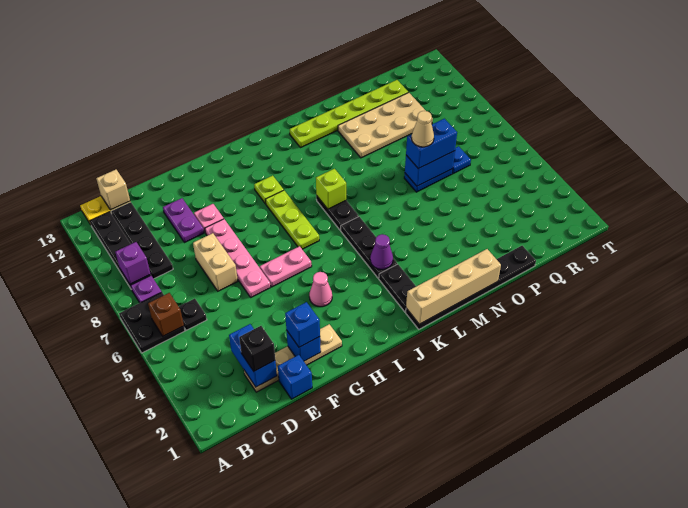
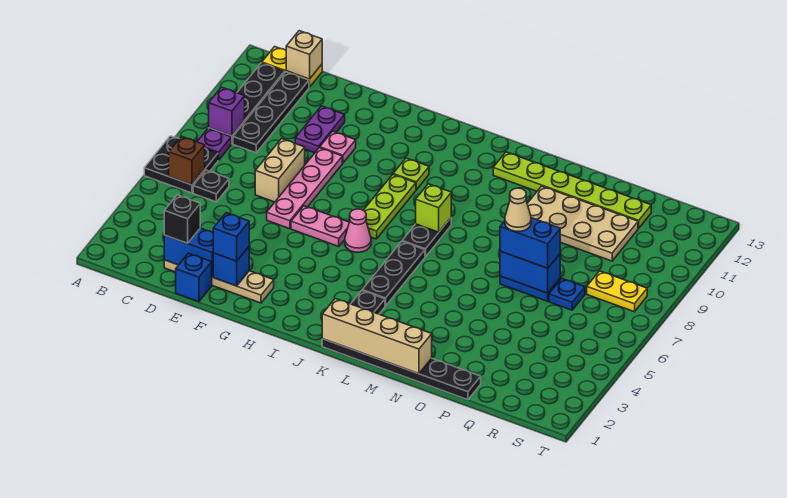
blue 1x2 brick [229,324,277,387] -> blue 1x2 brick turned to [164,228,213,277]
pink 1x1 cone [309,272,332,307] -> pink 1x1 cone moved to [345,209,371,252]
purple 1x1 cone [370,234,393,269] -> none
none -> yellow 1x2 plate [587,271,647,312]

